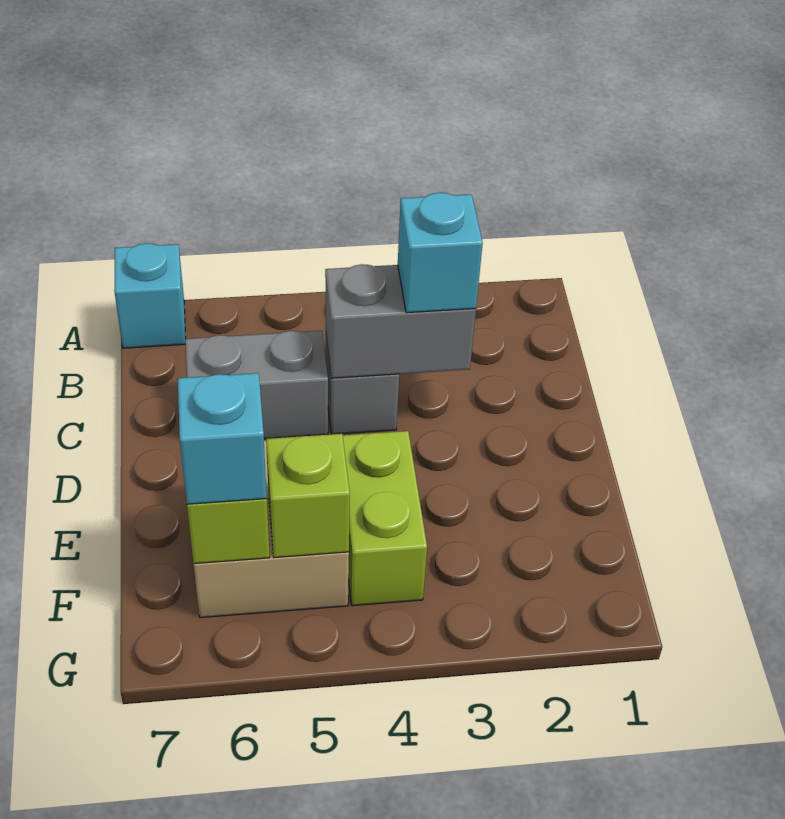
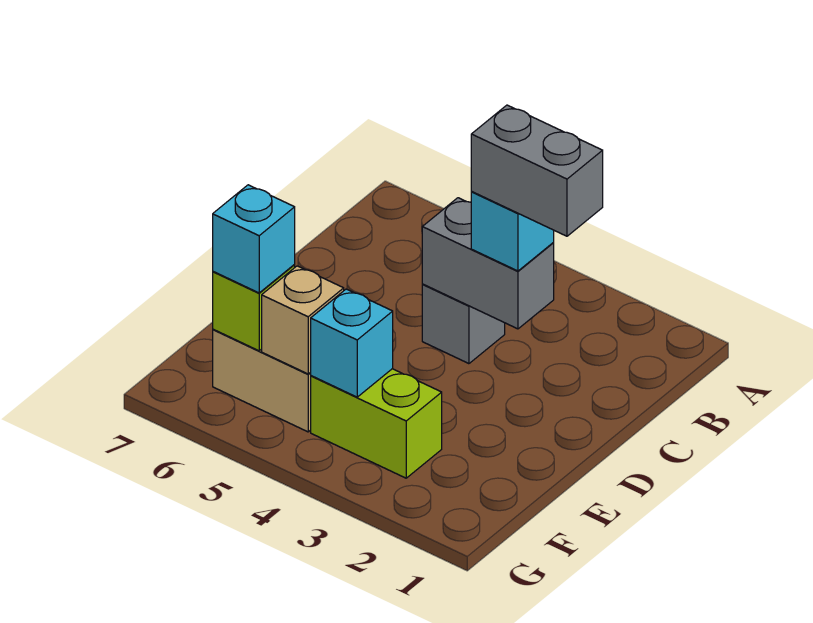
cyan 1x1 brick [114,243,186,348] -> cyan 1x1 brick moved to [311,289,393,397]
grey 1x2 brick [185,331,328,439] -> grey 1x2 brick moved to [471,105,603,236]
lime 1x2 brick [343,431,427,606] -> lime 1x2 brick turned to [311,369,442,478]
lime 1x1 brick [266,434,350,558] -> tan 1x1 brick [262,266,344,374]

